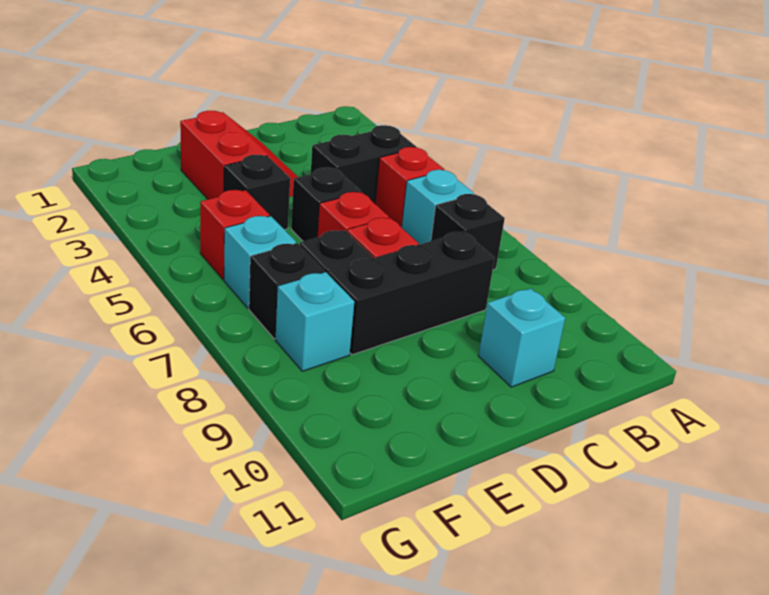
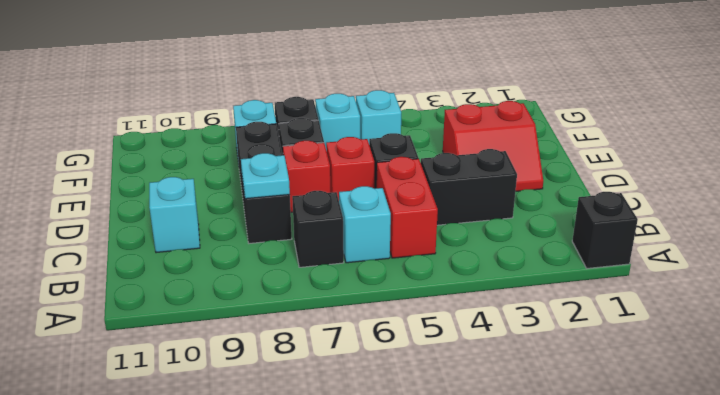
black 1x2 brick [311,125,416,203] -> black 1x2 brick turned to [421,149,517,225]
red 1x1 brick [375,147,445,228] -> red 1x2 brick [377,157,438,258]
none -> cyan 1x1 plate [241,153,290,199]
black 1x1 brick [224,155,290,230] -> black 1x1 brick moved to [572,192,638,268]
red 1x1 brick [200,190,270,279] -> cyan 1x1 brick [356,90,401,142]

